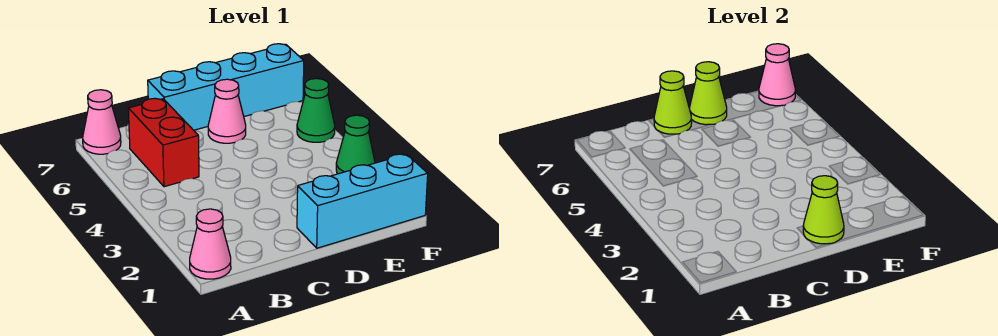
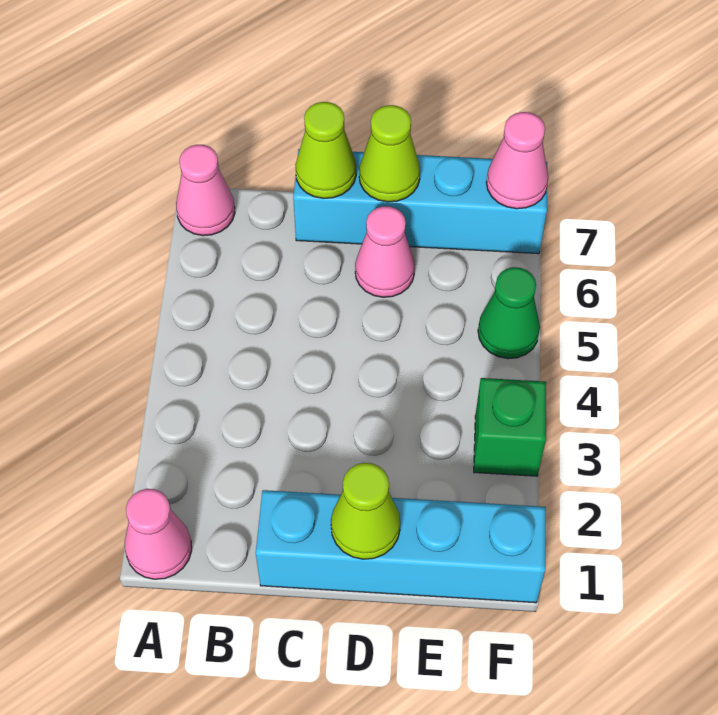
red 1x2 brick [128,98,199,187] -> none
cyan 1x3 brick [297,154,428,248] -> cyan 1x4 brick [256,490,546,603]
green 1x1 cone [336,115,375,174] -> green 1x1 brick [474,378,546,476]

